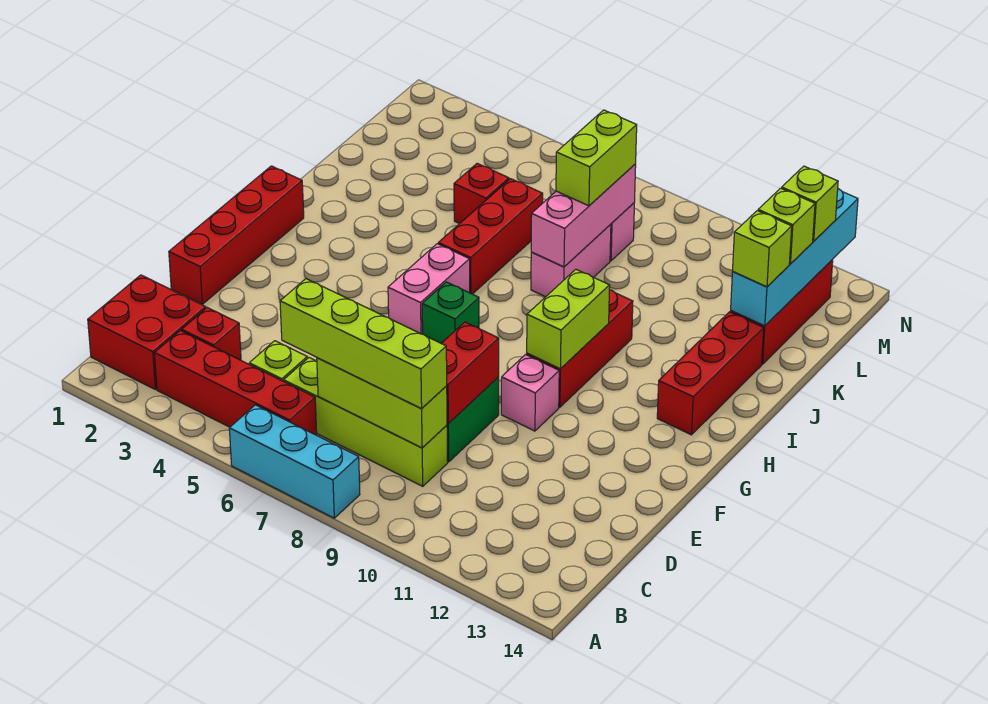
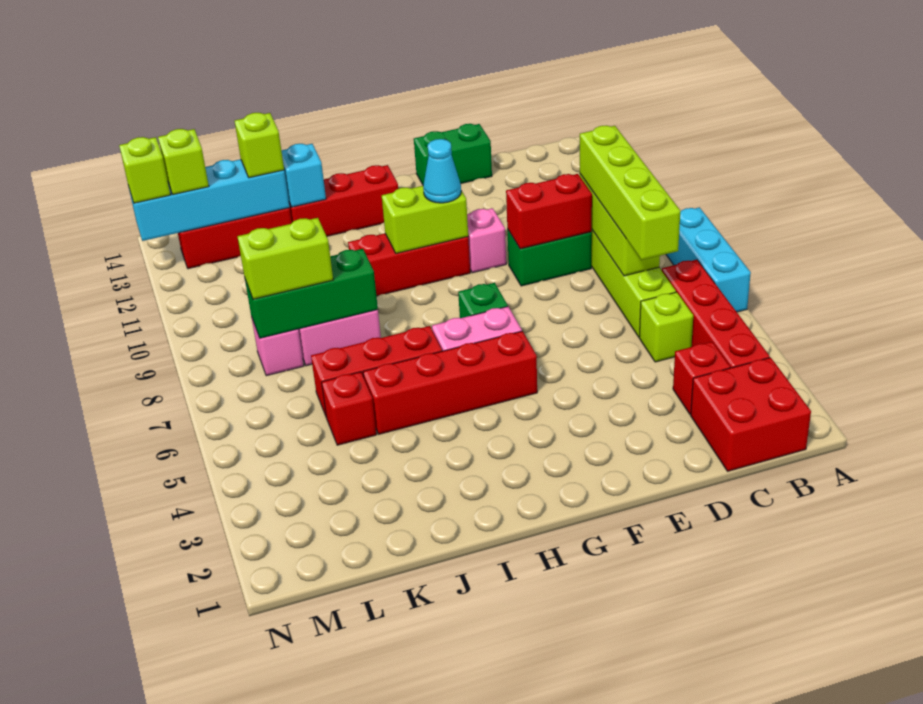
red 1x4 brick [169,166,304,304] -> red 1x4 brick moved to [363,331,537,434]
none -> green 1x2 brick [414,124,492,185]
none -> cyan 1x1 cone [423,139,461,203]
pink 1x3 brick [531,164,636,267] -> green 1x3 brick [245,249,378,338]
none -> cyan 1x1 brick [281,144,326,207]
lime 1x1 brick [758,188,815,264] -> lime 1x1 brick moved to [119,137,170,203]

